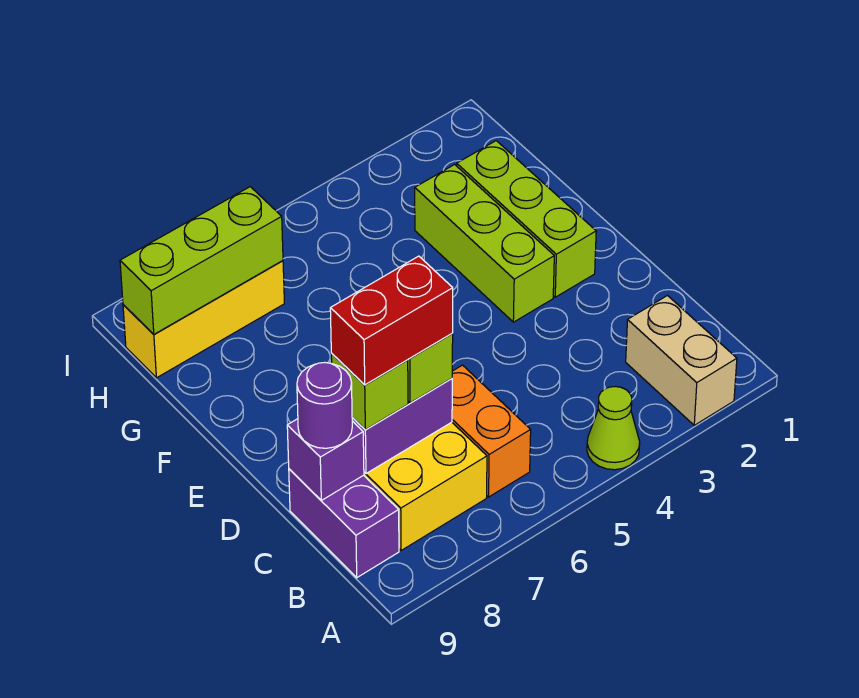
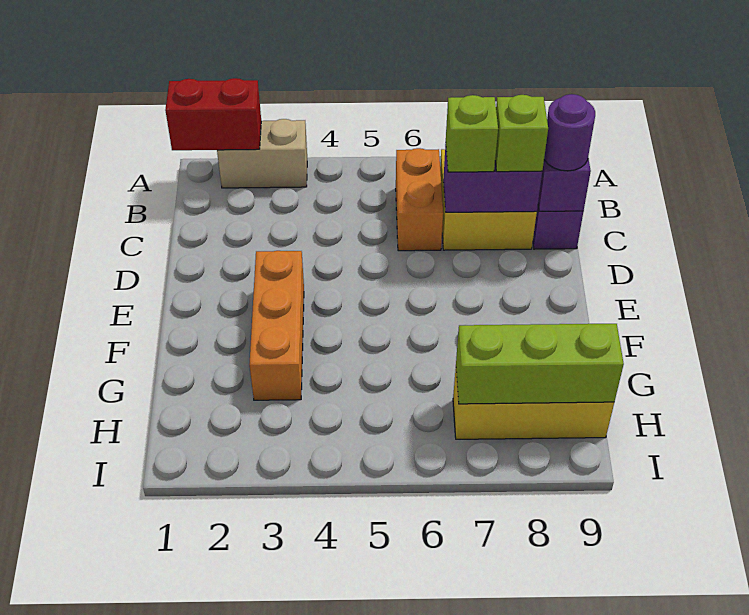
tan 1x2 brick [626,296,737,425] -> tan 1x2 brick turned to [217,119,307,188]
lime 1x1 cone [587,386,640,470] -> none
red 1x2 brick [330,256,453,385] -> red 1x2 brick moved to [165,78,261,150]
lime 1x3 brick [457,141,596,297] -> none
lime 1x3 brick [415,165,554,322] -> orange 1x3 brick [249,251,304,400]

